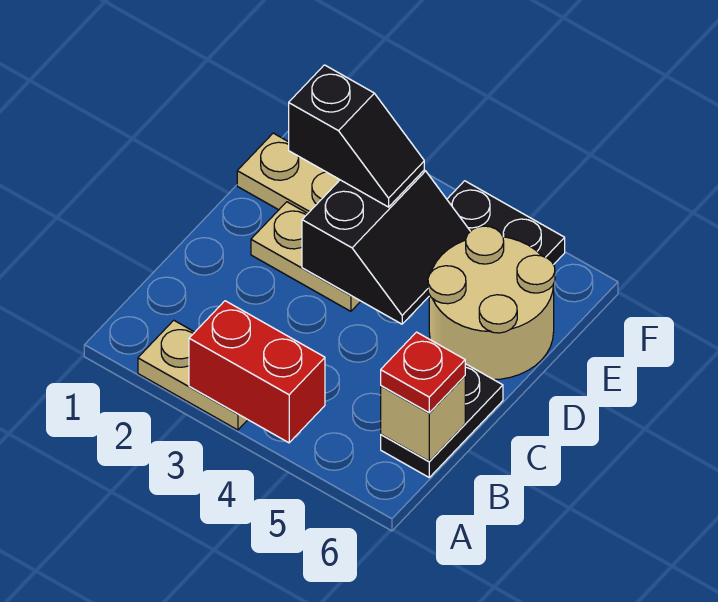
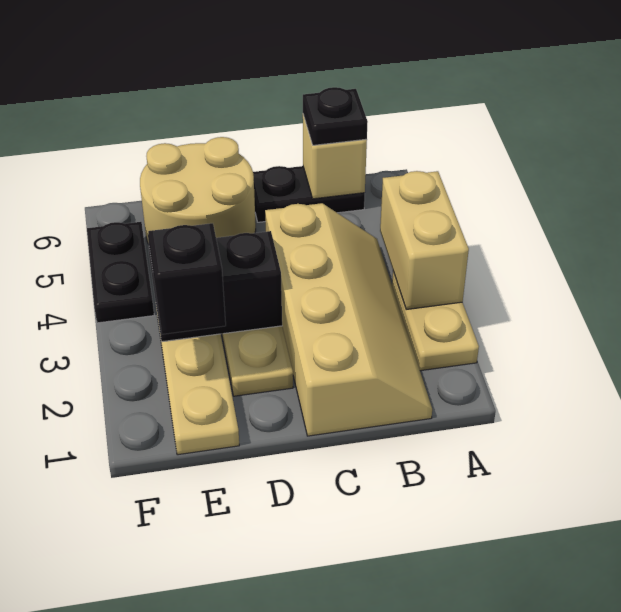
red 1x2 brick [189,301,325,443] -> tan 1x2 brick [380,171,469,310]
none -> tan 2x4 slope [265,203,432,436]
red 1x1 plate [381,332,465,413] -> black 1x1 plate [303,87,368,145]

